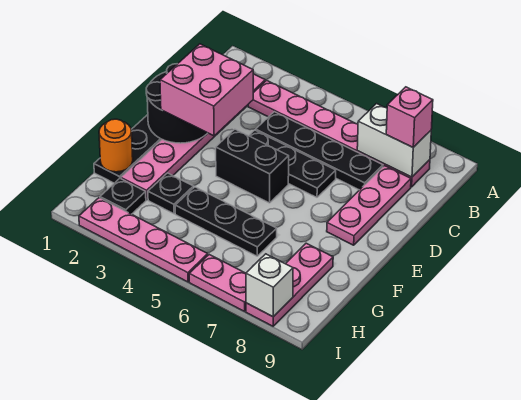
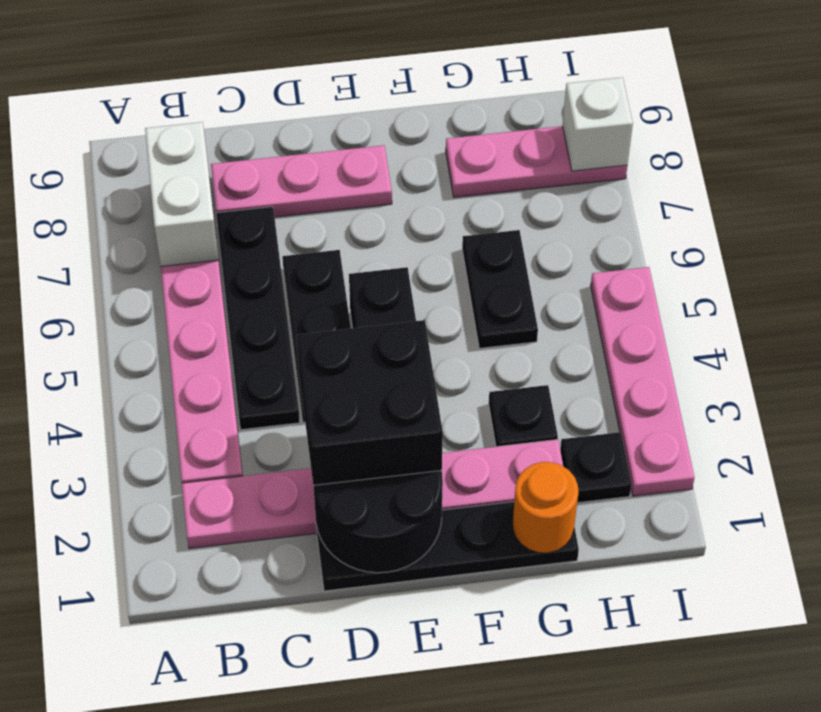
pink 1x1 brick [386,87,433,147] -> none
pink 2x2 brick [160,44,253,136] -> black 2x2 brick [296,320,443,485]
black 1x3 plate [175,187,277,256] -> black 1x2 plate [462,230,538,348]
pink 1x2 plate [189,255,246,311] -> none

